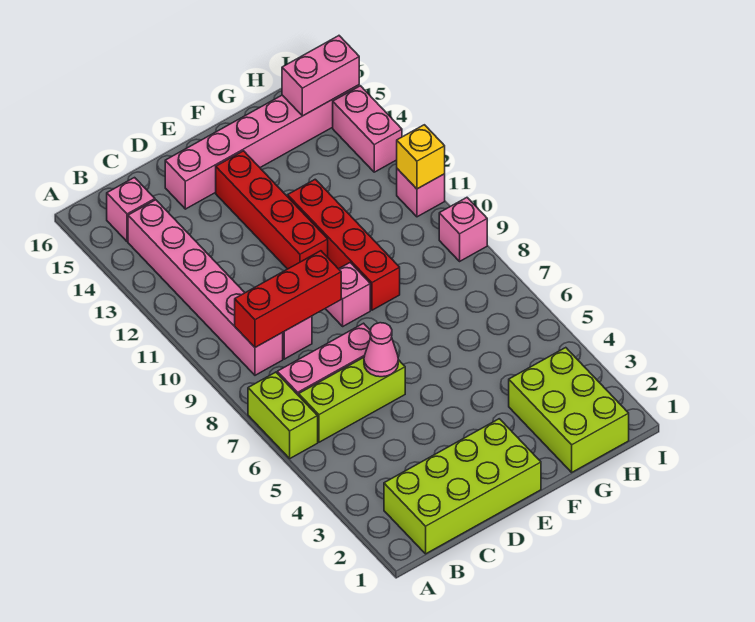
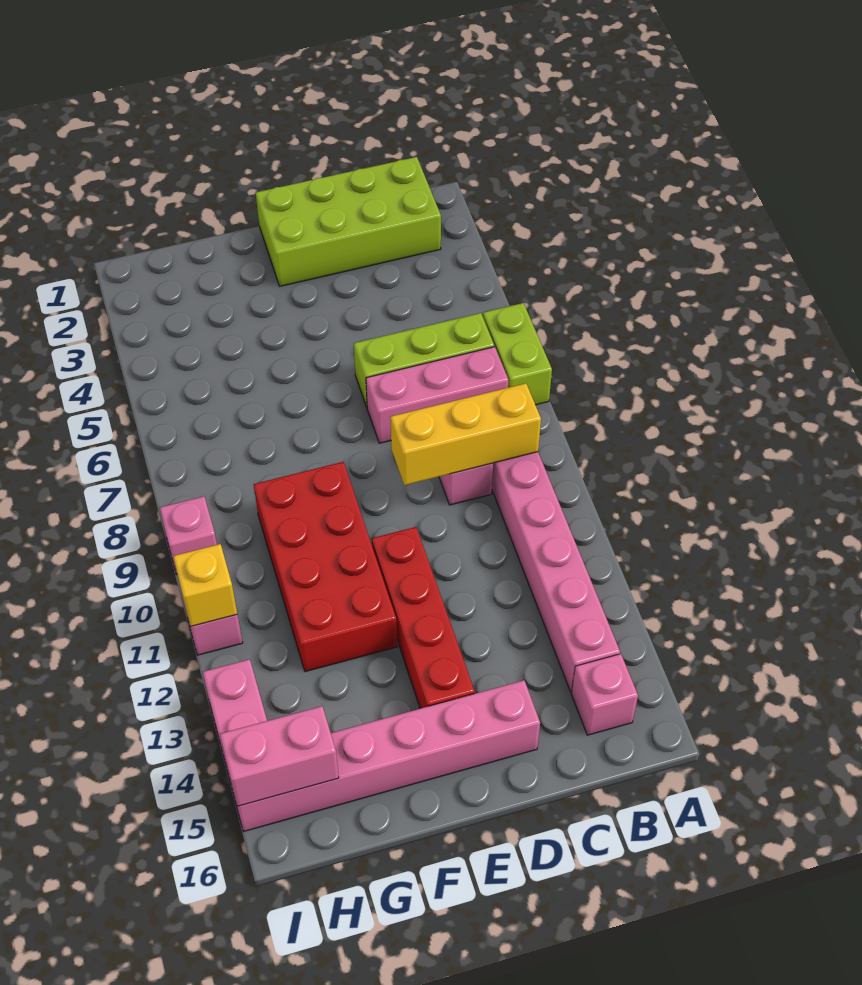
red 1x3 brick [235,251,341,347] -> yellow 1x3 brick [390,383,541,485]
pink 1x1 cone [364,323,398,377] -> none
pink 1x1 brick [325,263,370,326] -> none
red 1x4 brick [288,179,400,310] -> red 2x4 brick [254,462,397,672]
lime 2x3 brick [509,348,629,472] -> none

